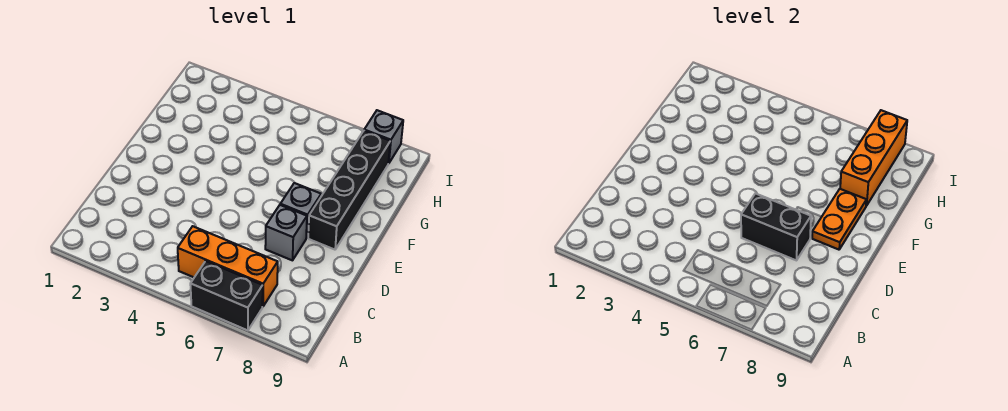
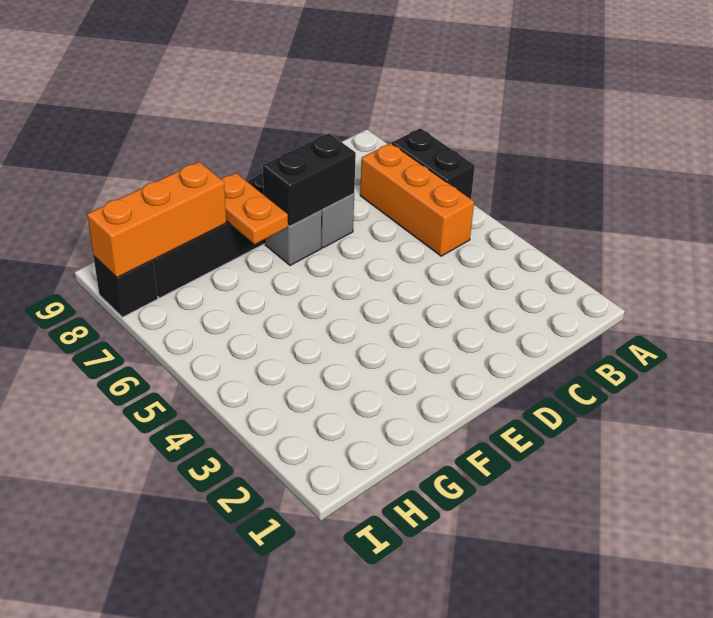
black 1x2 brick [741,193,811,260] -> black 1x2 brick turned to [263,134,356,226]
orange 1x2 plate [812,189,866,250] -> orange 1x2 plate turned to [221,173,288,244]
grey 1x1 brick [364,110,403,164] -> black 1x1 brick [94,256,158,317]

